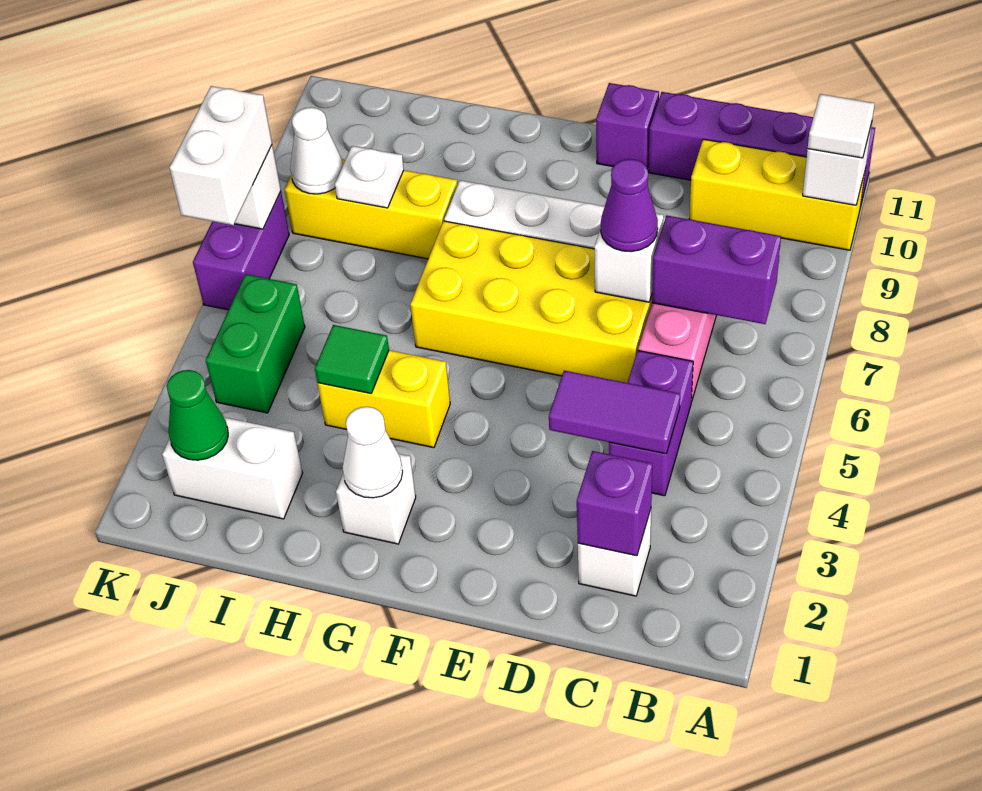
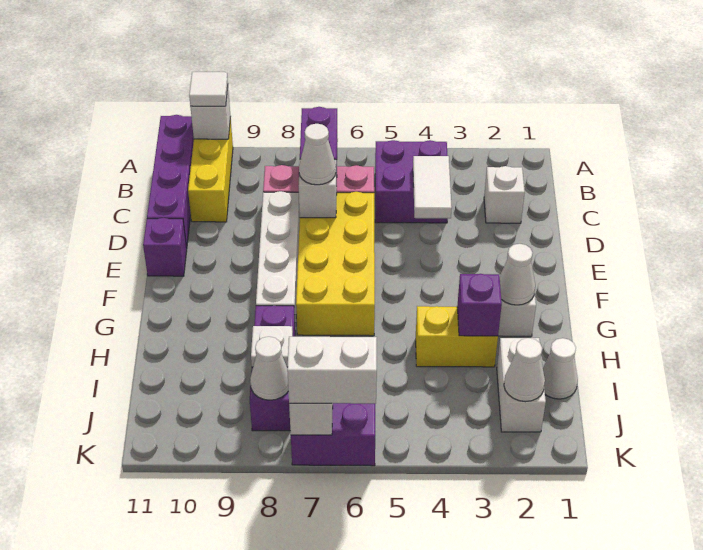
purple 1x1 brick [577,451,652,556] -> purple 1x1 brick moved to [457,274,502,336]
purple 1x2 brick [609,351,693,496] -> purple 2x2 brick [375,140,448,223]
purple 1x2 tile [549,371,680,454] -> white 1x2 tile [413,156,452,218]
purple 1x1 cone [601,159,658,252] -> white 1x1 cone [299,124,336,185]
yellow 1x2 brick [318,350,450,448] -> yellow 1x2 brick turned to [416,306,498,367]
green 1x1 tile [315,325,389,393] -> none
yellow 1x3 brick [285,159,457,259] -> purple 1x3 brick [250,306,295,431]
none -> white 1x1 cone [543,338,578,399]
green 1x1 cone [167,370,228,460] -> white 1x1 cone [504,338,545,402]
green 1x2 brick [206,274,305,413] -> none

